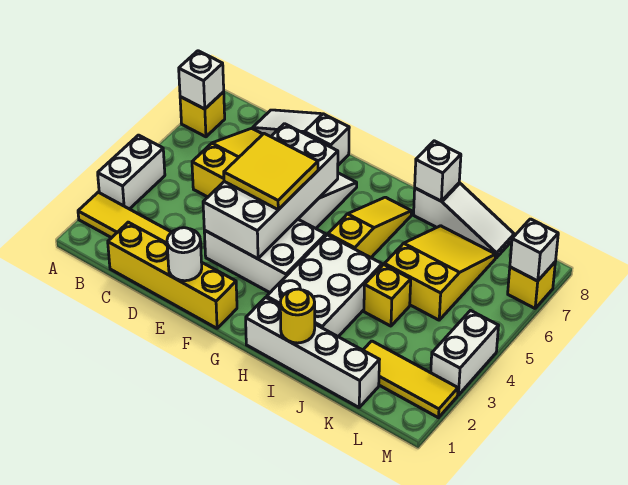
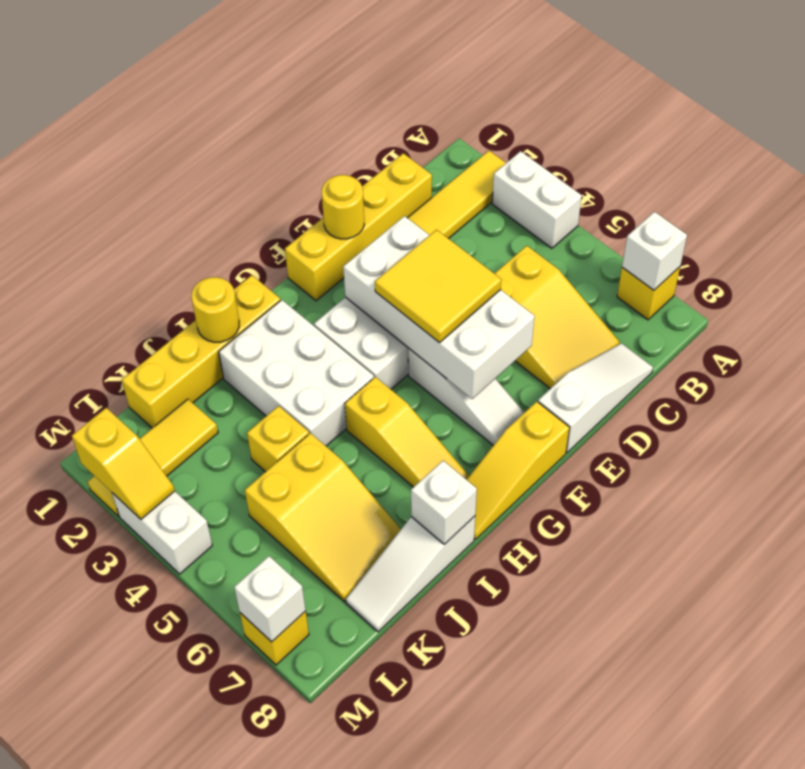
white 1x1 round brick [167,228,202,281] -> yellow 1x1 round brick [322,175,364,239]
none -> yellow 1x3 slope [466,402,570,539]
white 1x4 brick [246,297,379,407] -> yellow 1x4 brick [122,275,281,428]
none -> yellow 1x2 slope [72,408,175,519]

